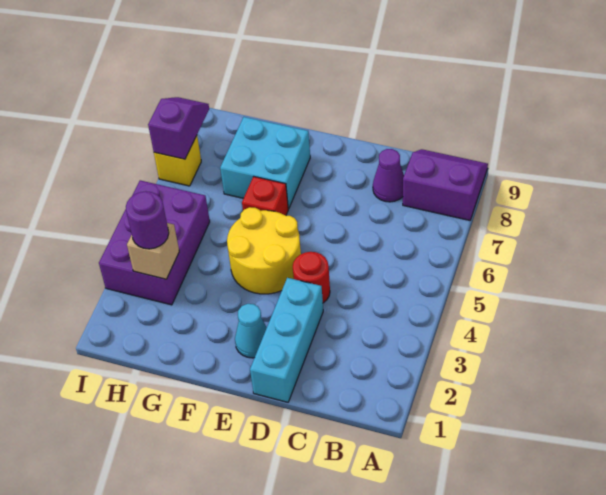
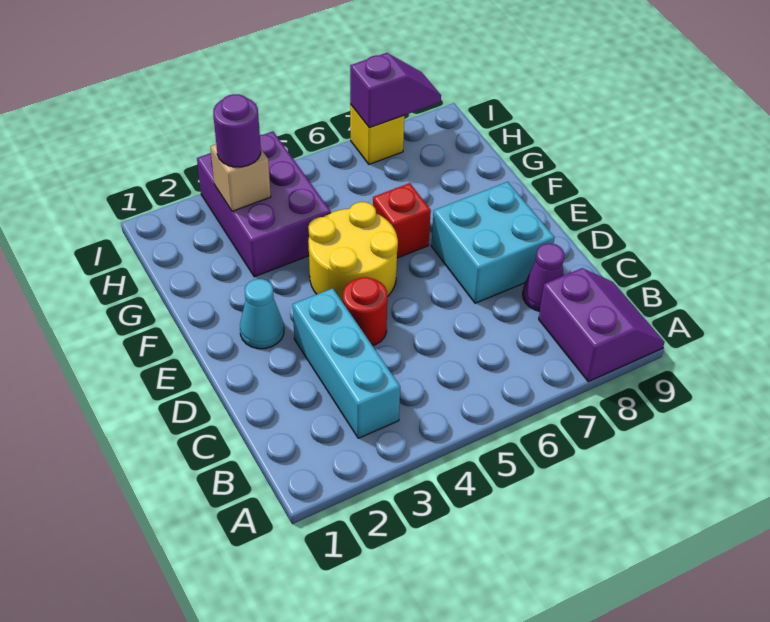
cyan 1x3 brick [250,278,323,402] -> cyan 1x3 brick turned to [293,288,400,438]
cyan 2x2 brick [220,117,310,209] -> cyan 2x2 brick moved to [431,182,555,303]
purple 2x3 brick [99,180,210,305] -> purple 2x3 brick turned to [197,131,331,277]

